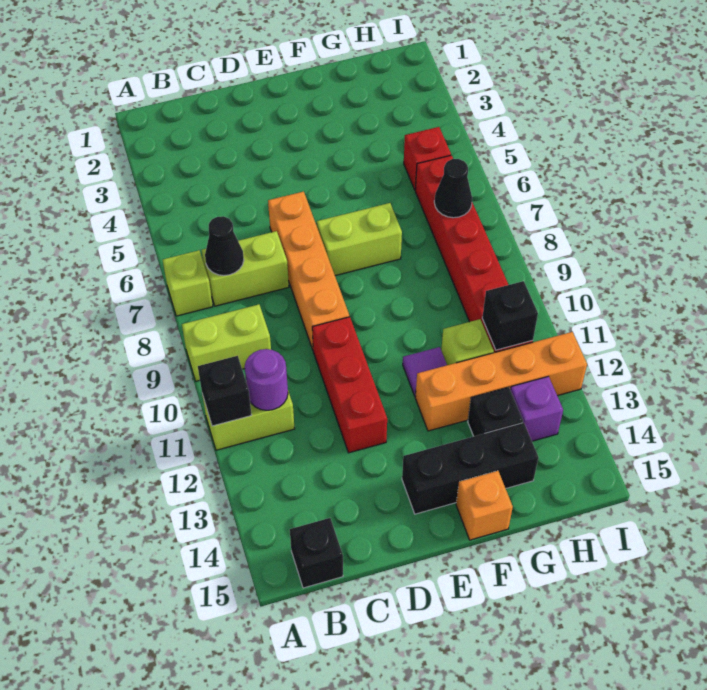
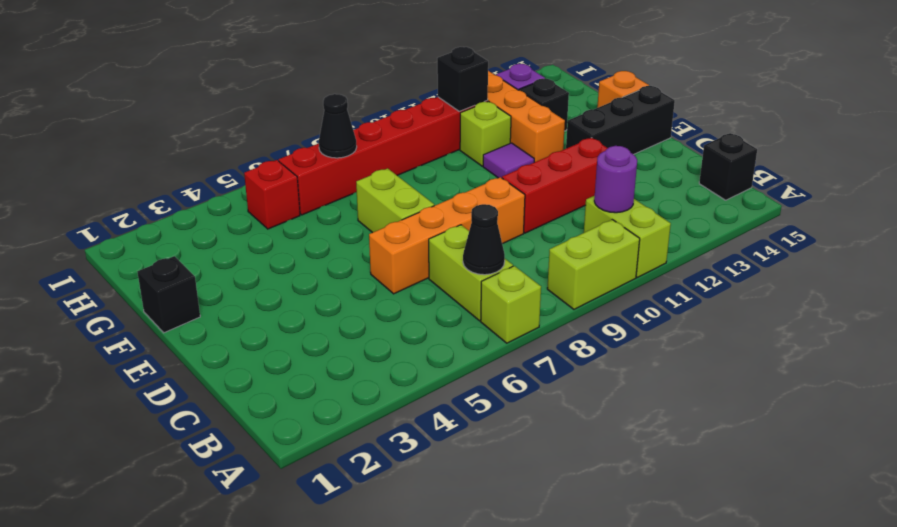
lime 1x2 brick [182,304,271,381] -> lime 1x2 brick turned to [547,220,640,309]
black 1x1 brick [198,356,252,426] -> black 1x1 brick moved to [137,256,200,333]
black 1x3 brick [402,423,538,514] -> black 1x3 brick turned to [566,86,675,155]

